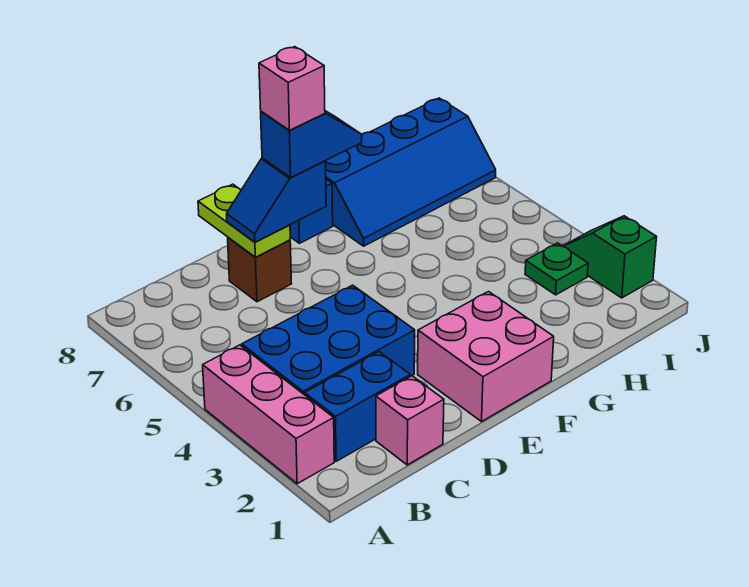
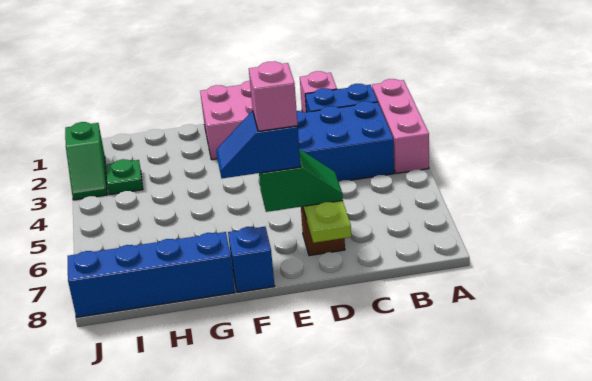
blue 1x2 slope [227,158,326,242] -> green 1x2 slope [259,149,343,212]

